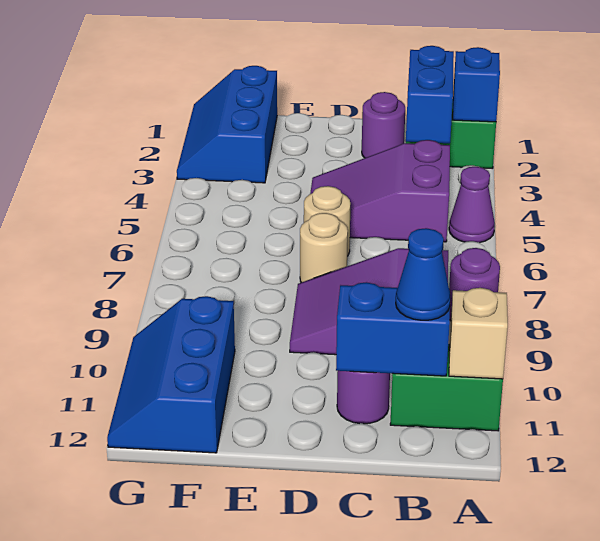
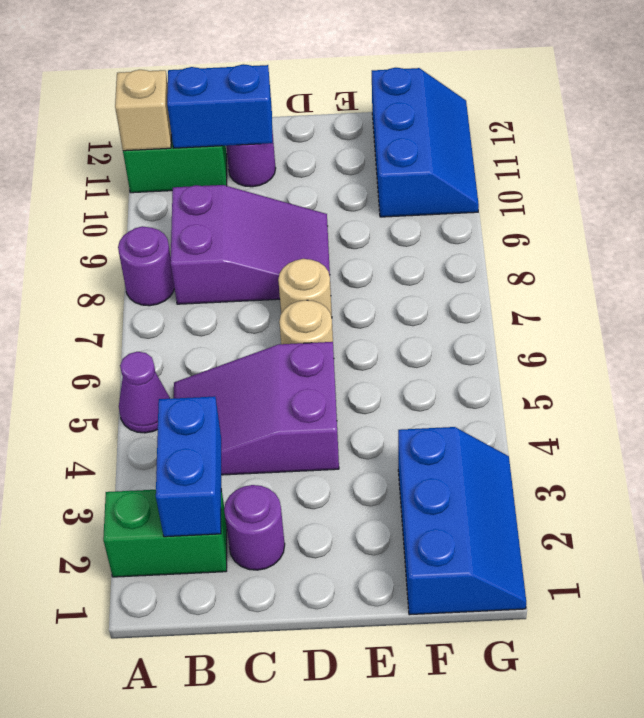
blue 1x1 brick [453,47,500,122] -> none
purple 2x3 slope [310,140,450,242] -> purple 2x3 slope turned to [174,342,339,475]
blue 1x1 cone [396,228,450,320] -> none

